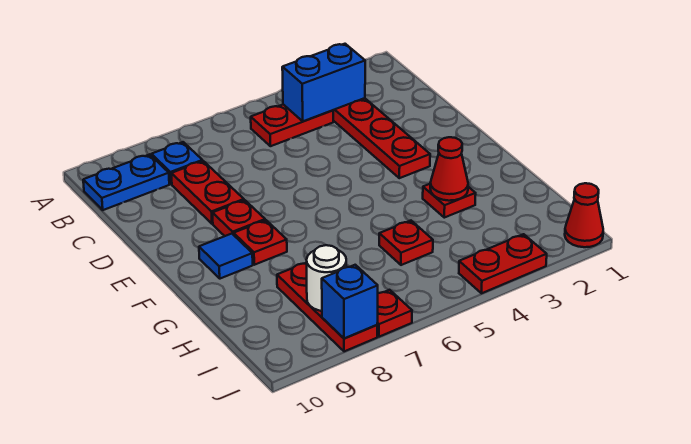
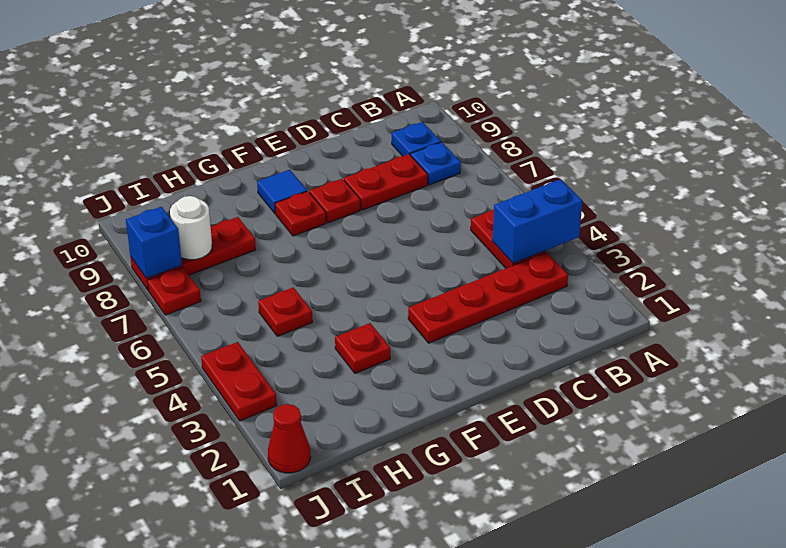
blue 1x2 brick [282,44,365,121] -> blue 1x2 brick turned to [492,179,582,264]
blue 1x2 plate [83,154,169,210] -> blue 1x1 plate [392,122,441,156]
red 1x1 cone [430,137,468,201] -> none

